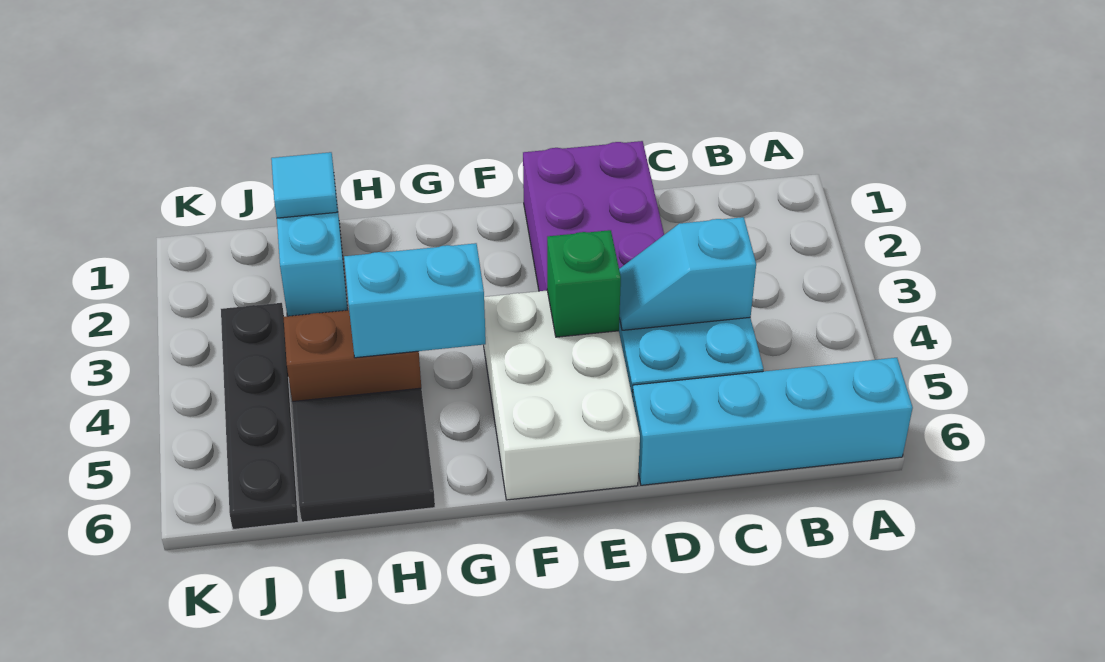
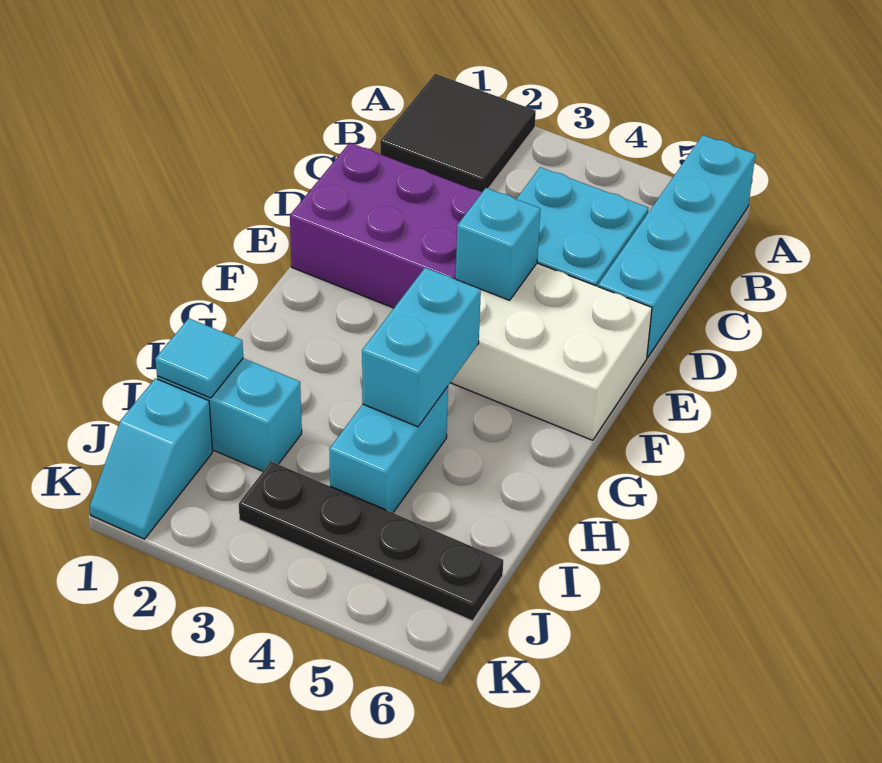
cyan 1x2 slope [619,217,756,330] -> cyan 1x2 slope moved to [90,378,213,539]
green 1x1 brick [547,230,621,337] -> cyan 1x1 brick [456,188,540,300]
brown 1x2 brick [283,310,421,402] -> cyan 1x2 brick [329,387,448,513]
black 2x2 tile [292,388,435,522] -> black 2x2 tile moved to [380,74,536,192]

